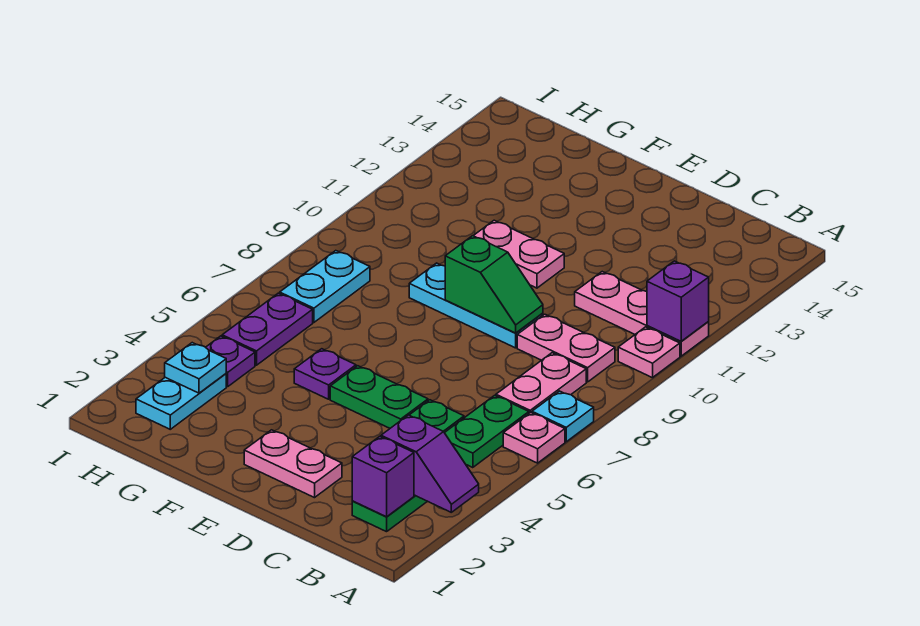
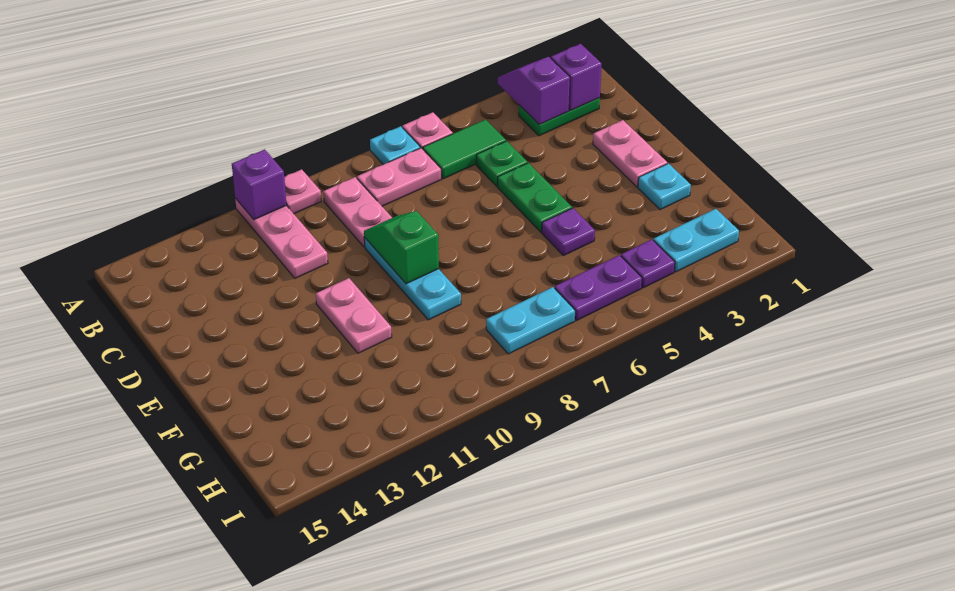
green 1x2 plate [445,395,529,468] -> green 1x2 tile [423,120,506,179]
cyan 1x1 plate [165,343,226,393] -> cyan 1x1 plate moved to [638,164,691,210]

